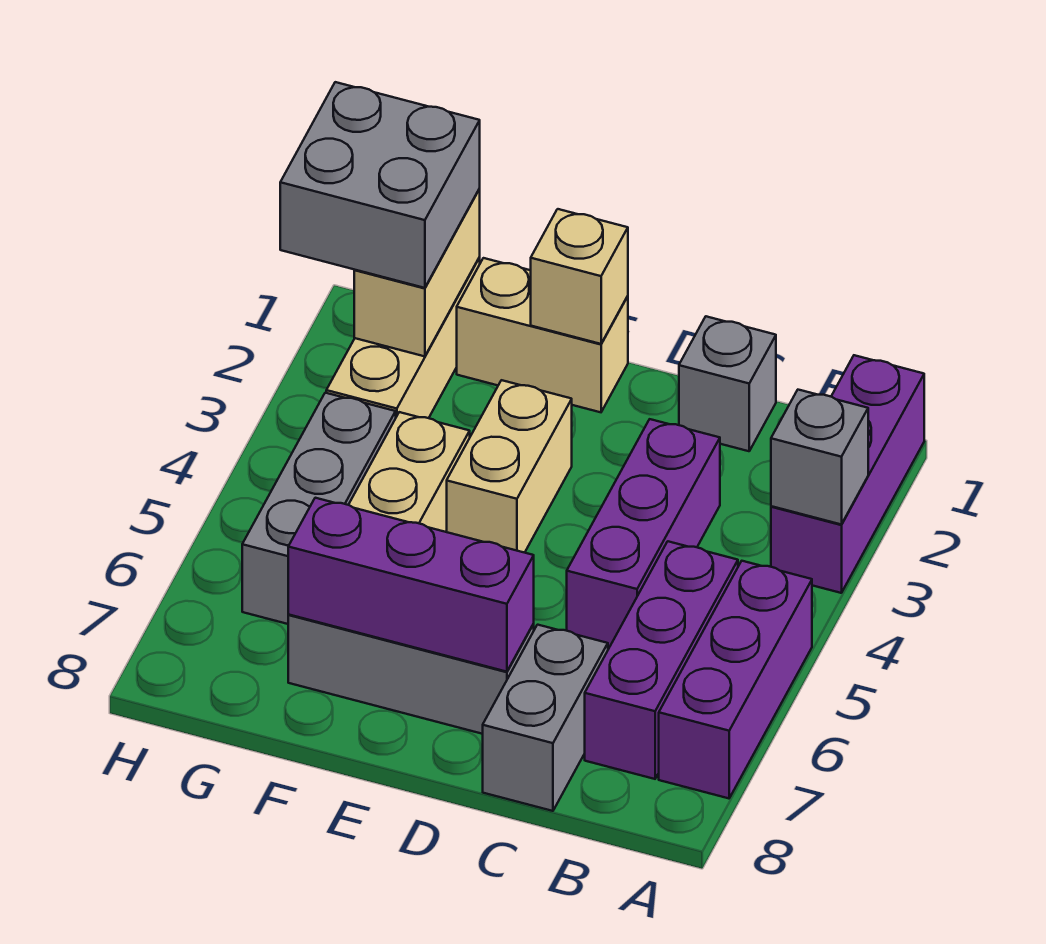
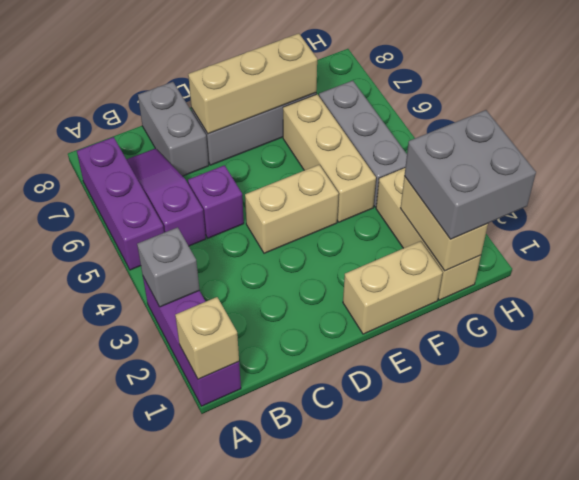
purple 1x3 brick [585,541,738,779] -> purple 1x3 slope [126,148,206,246]
grey 1x1 brick [679,316,776,451] -> none
purple 1x3 brick [567,419,720,649] -> purple 1x1 brick [188,165,244,238]
purple 1x3 brick [288,498,534,672] -> tan 1x3 brick [188,33,317,134]
tan 1x1 brick [531,209,628,344] -> tan 1x1 brick moved to [175,297,239,379]
tan 1x2 brick [447,380,572,553] -> tan 1x2 brick turned to [245,165,339,253]

